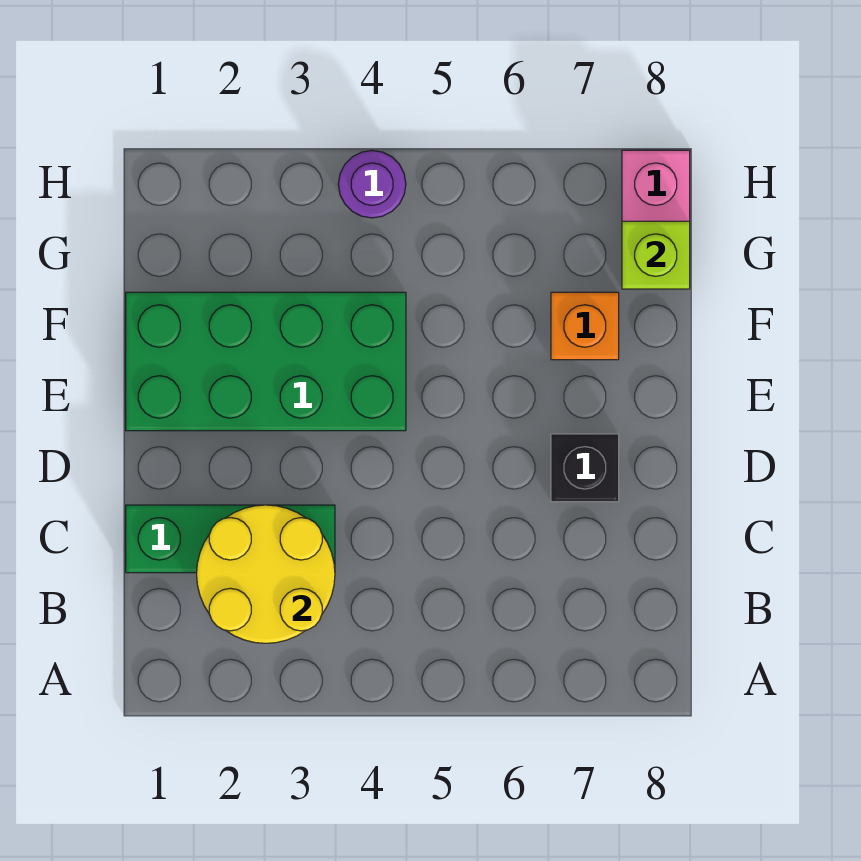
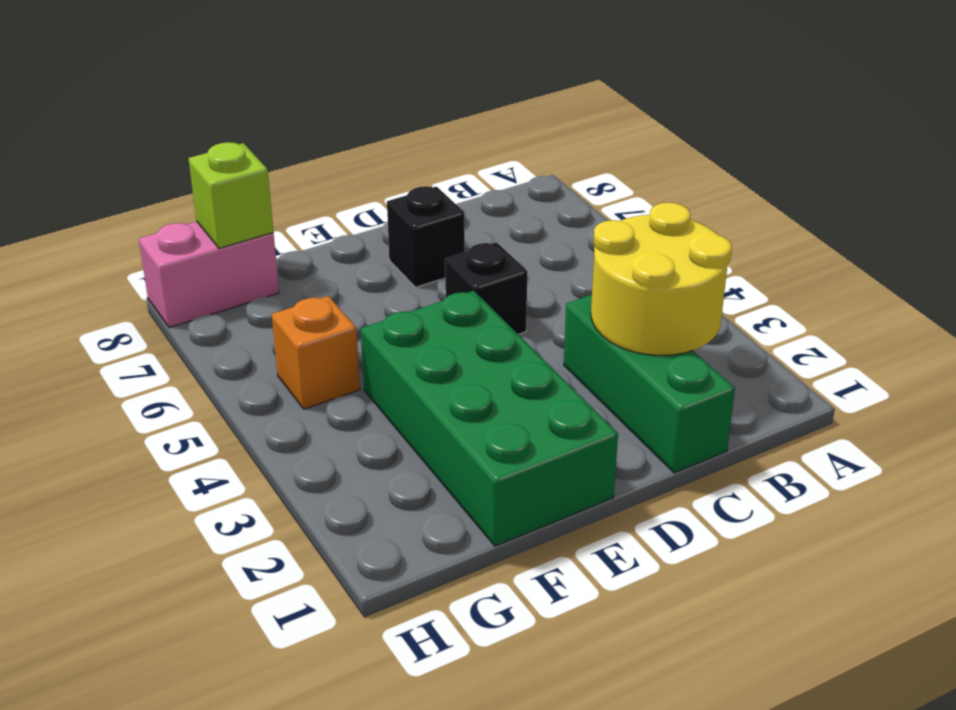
none -> black 1x1 brick [445,242,528,334]
orange 1x1 brick [551,292,619,360] -> orange 1x1 brick moved to [272,296,360,409]
purple 1x1 round brick [338,151,406,218] -> none

